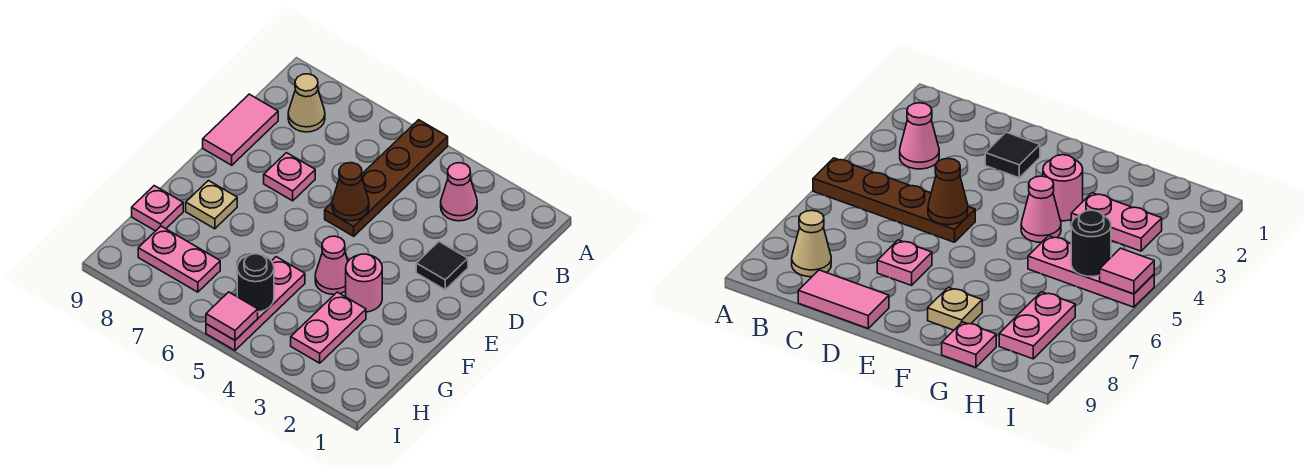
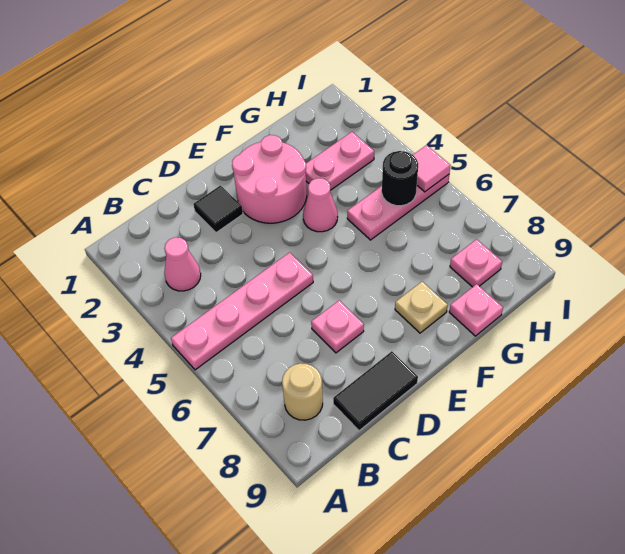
brown 1x4 plate [325,120,448,236] -> pink 1x4 plate [171,252,313,370]
tan 1x1 cone [288,74,325,132] -> tan 1x1 round brick [282,363,323,420]
pink 1x2 tile [203,94,278,165] -> black 1x2 tile [333,351,418,431]
brown 1x1 cone [332,163,369,221] -> none
pink 1x1 round brick [346,254,382,312] -> pink 2x2 round brick [232,135,307,223]
pink 1x2 plate [138,226,220,292] -> pink 1x1 plate [450,239,502,287]

